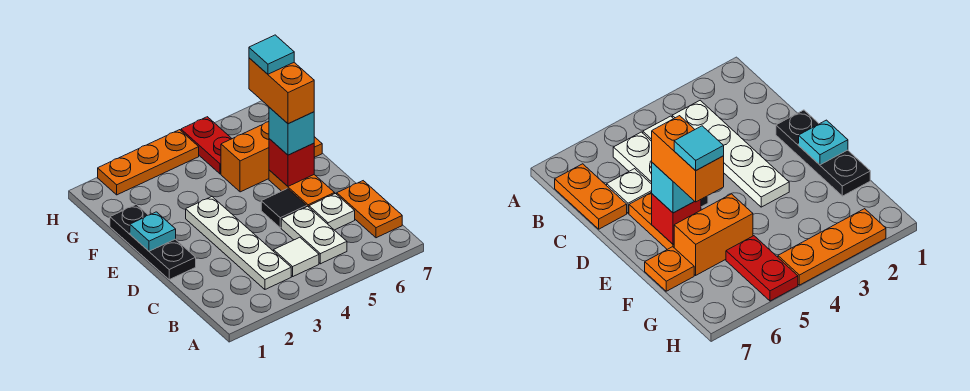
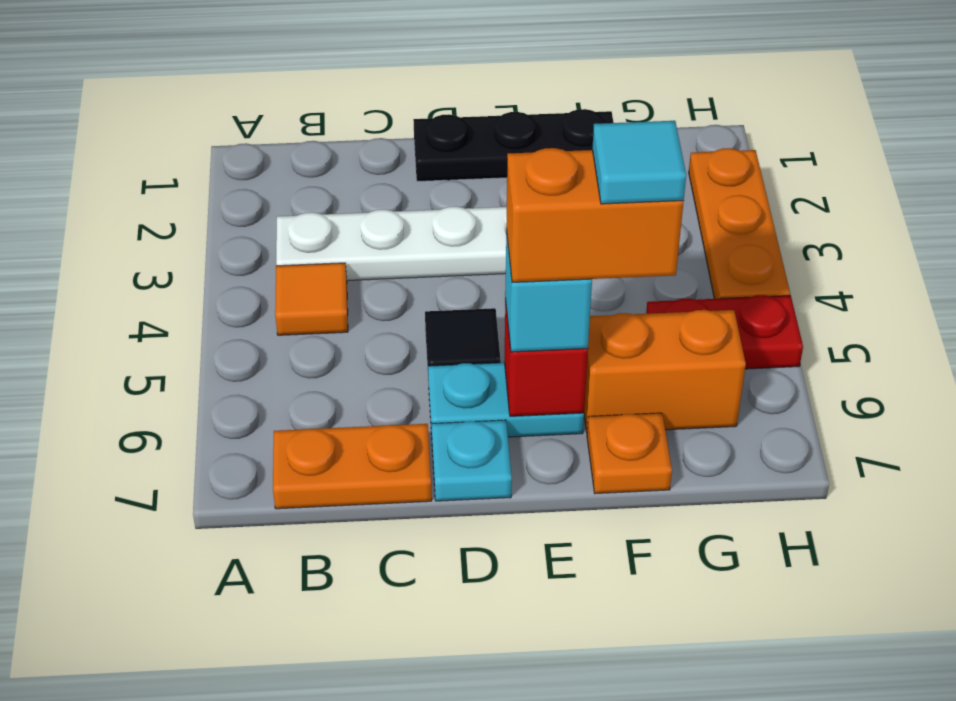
white 1x1 tile [274,237,319,276] -> orange 1x1 tile [275,263,348,335]
white 1x2 plate [281,206,347,264] -> none
white 1x1 plate [309,193,355,230] -> none
orange 1x2 plate [269,170,335,207] -> cyan 1x2 plate [428,363,584,437]
cyan 1x1 plate [130,212,176,251] -> cyan 1x1 plate moved to [432,420,512,501]
orange 1x2 brick [221,122,269,192] -> orange 1x2 brick turned to [584,310,746,432]

